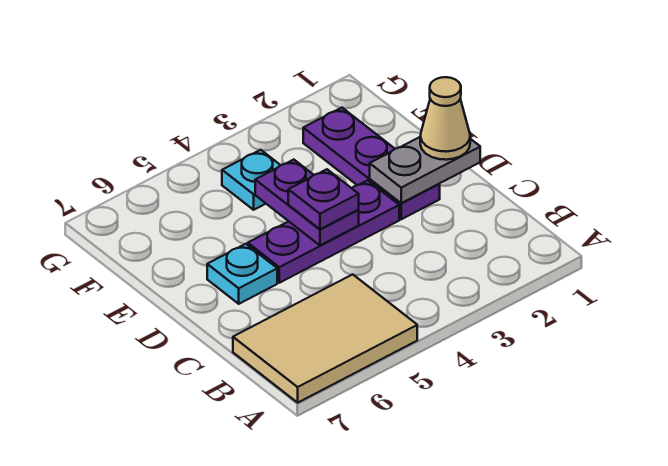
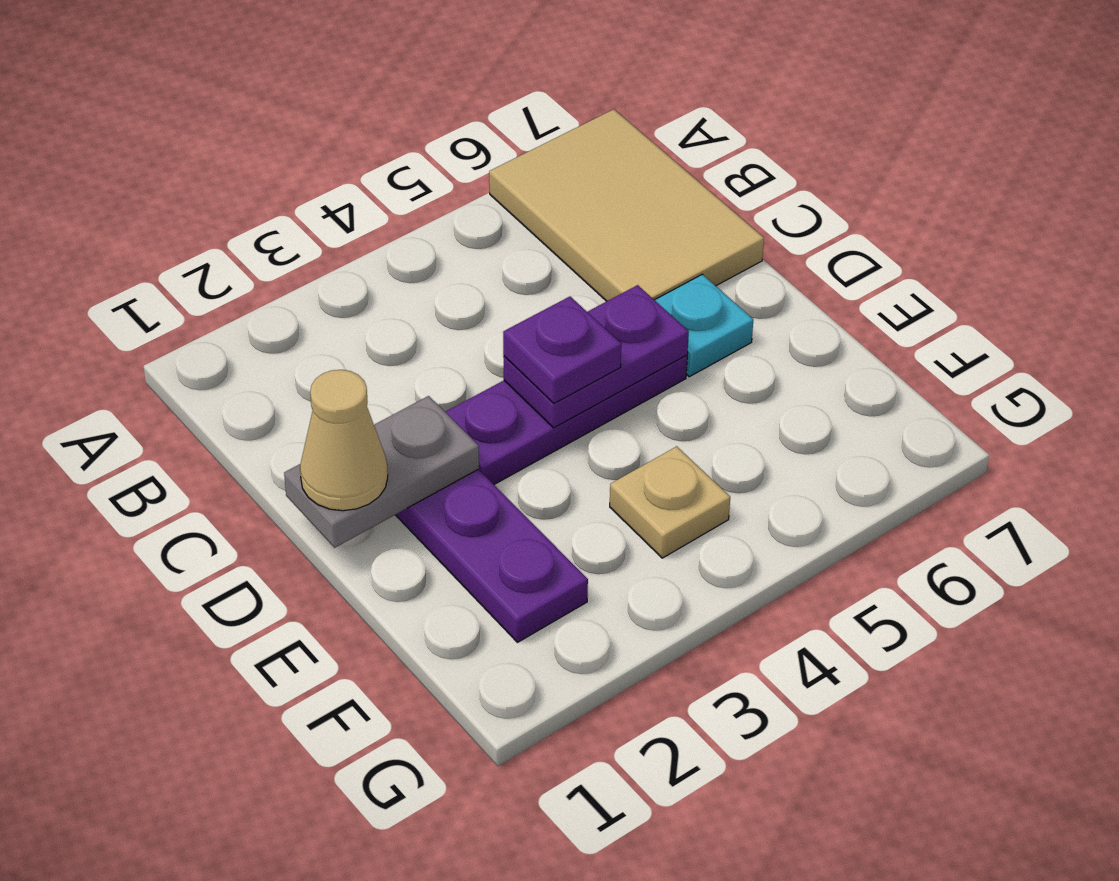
tan 2x3 tile [233,274,417,403] -> tan 2x3 tile turned to [489,109,764,301]
purple 1x2 plate [255,160,359,245] -> purple 1x2 plate turned to [503,285,689,428]
cyan 1x1 plate [222,150,280,210] -> tan 1x1 plate [610,446,730,558]

